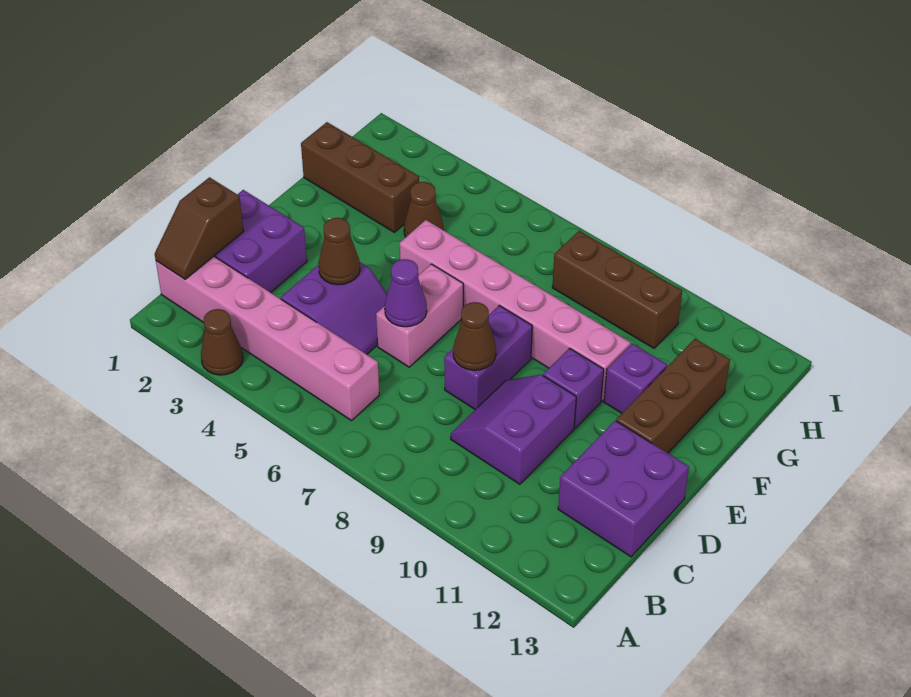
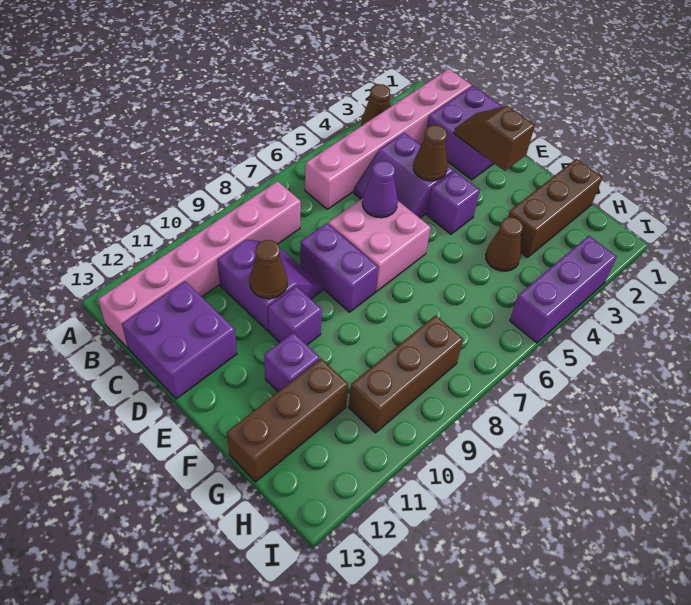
brown 1x2 slope [155,177,244,279] -> brown 1x2 slope moved to [454,106,535,171]
pink 1x2 brick [376,264,463,367] -> pink 2x2 brick [328,198,431,292]
brown 1x1 cone [453,302,496,370] -> brown 1x1 cone moved to [250,240,287,299]
none -> purple 1x1 brick [427,171,480,234]
brown 1x3 brick [616,339,730,453] -> brown 1x3 brick turned to [227,359,348,482]
pink 1x6 brick [400,220,630,401] -> pink 1x6 brick moved to [98,181,301,348]
none -> purple 1x3 brick [510,236,617,343]

